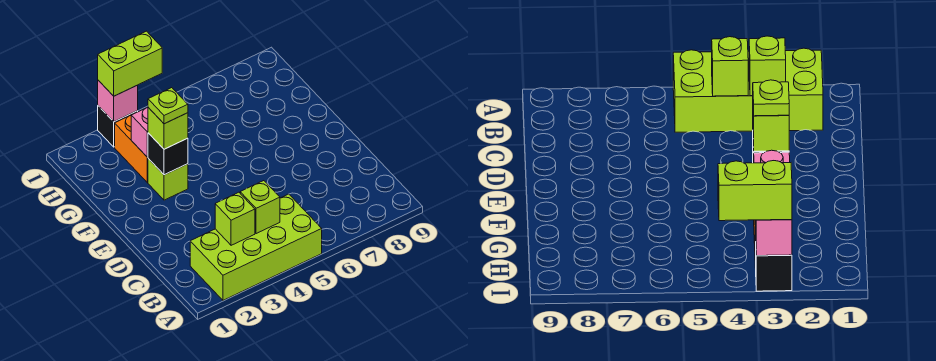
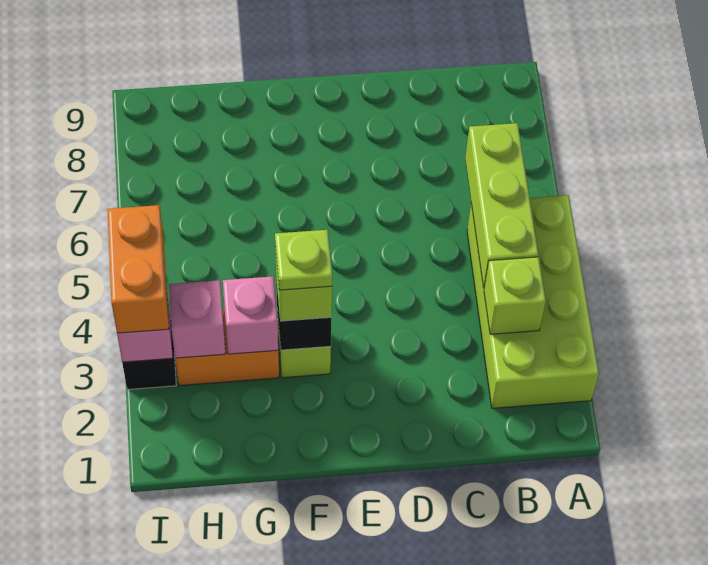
lime 1x1 brick [240,181,280,234] -> lime 1x3 brick [465,123,538,288]
none -> pink 1x1 brick [169,280,226,358]
lime 1x2 brick [98,31,162,96] -> orange 1x2 brick [107,205,169,333]

